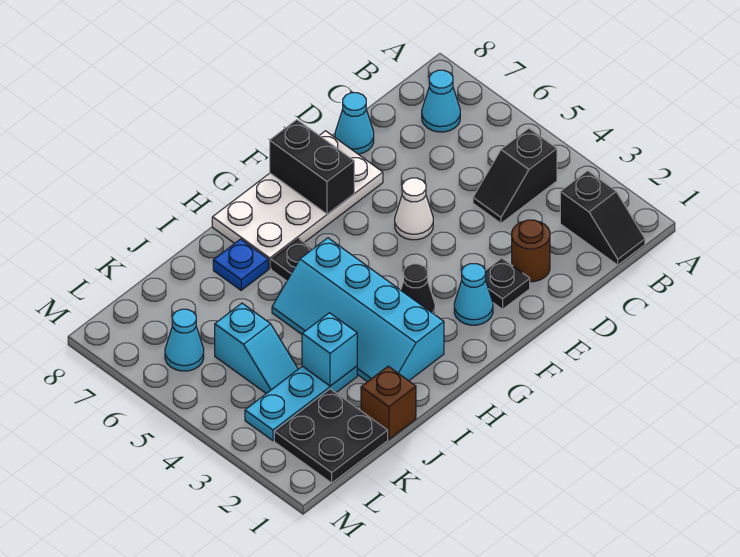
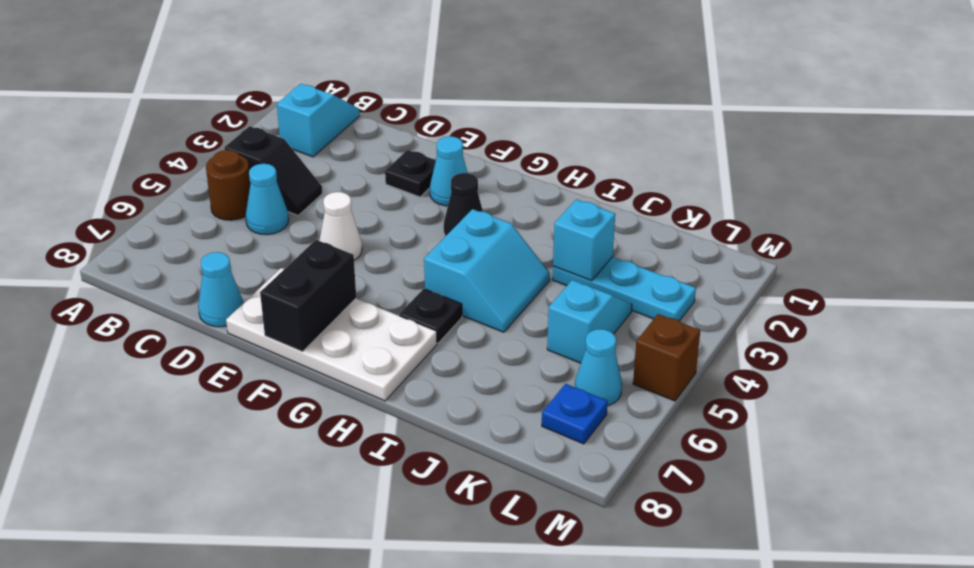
black 1x2 slope [560,171,645,265] -> cyan 1x2 slope [277,84,360,157]
cyan 1x1 cone [422,70,460,132] -> cyan 1x1 cone moved to [246,164,289,235]
brown 1x1 round brick [512,220,550,282] -> brown 1x1 round brick moved to [206,150,251,220]
cyan 2x4 slope [272,238,444,382] -> cyan 2x2 slope [424,209,550,332]
blue 1x1 plate [213,239,268,290] -> blue 1x1 plate moved to [542,384,608,444]
brown 1x1 brick [361,366,416,439] -> brown 1x1 brick moved to [633,314,700,401]
black 2x2 plate [274,389,388,483] -> none

